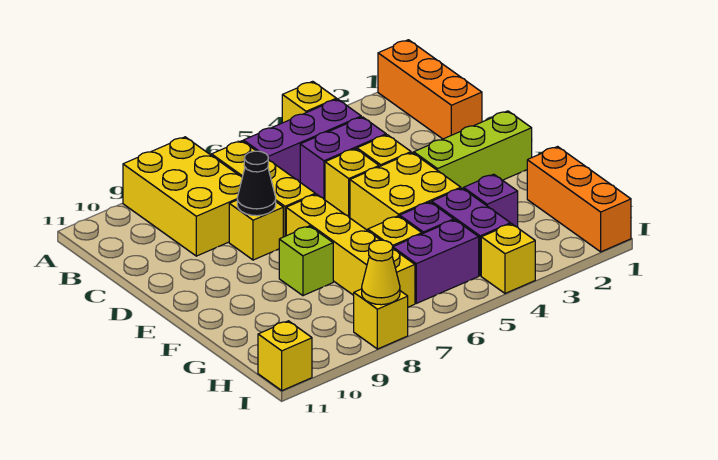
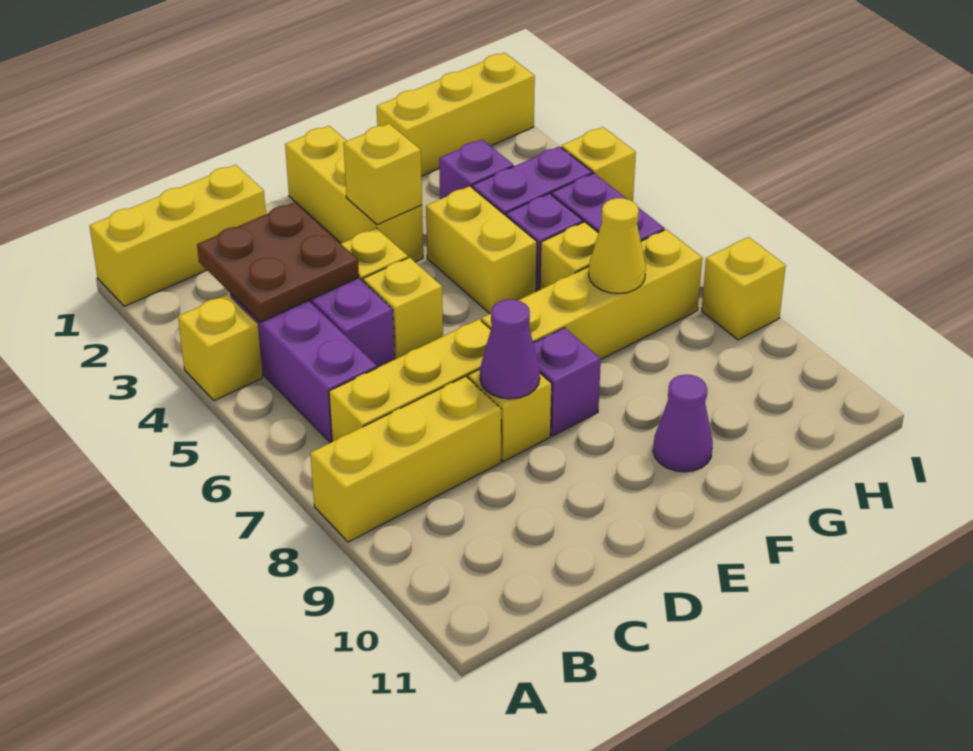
orange 1x3 brick [378,40,482,139] -> yellow 1x3 brick [90,165,266,306]
yellow 2x3 brick [123,137,242,256] -> yellow 1x3 brick [310,376,501,542]
none -> brown 2x2 plate [197,202,359,322]
black 1x1 cone [237,151,276,216] -> purple 1x1 cone [480,299,540,399]
lime 1x3 brick [414,111,532,189] -> yellow 1x3 brick [285,126,423,262]
yellow 2x2 brick [350,153,461,230] -> yellow 1x2 brick [426,186,537,314]
none -> purple 1x1 brick [533,328,601,436]
lime 1x1 brick [279,226,333,296] -> none
none -> purple 1x1 cone [653,375,713,472]
orange 1x3 brick [527,147,631,252] -> yellow 1x3 brick [377,53,535,176]
yellow 1x1 cone [362,240,400,305] -> yellow 1x1 cone moved to [589,198,646,293]
yellow 1x1 brick [258,321,312,391] -> yellow 1x1 brick moved to [344,124,422,225]

